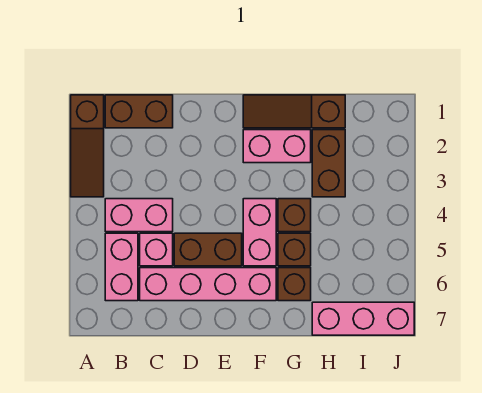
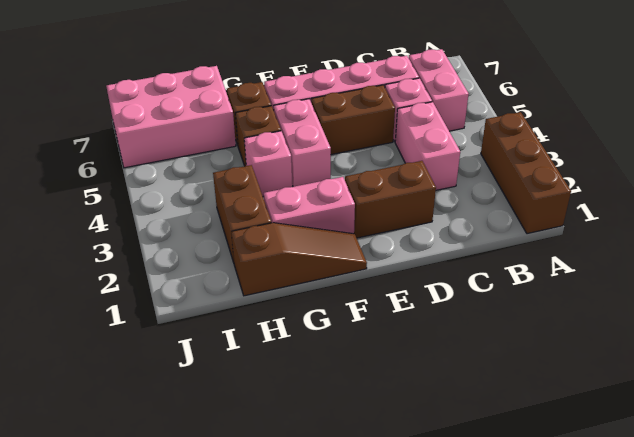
brown 1x3 slope [71,95,104,197] -> brown 1x3 brick [481,112,571,234]
brown 1x2 brick [105,95,173,128] -> brown 1x2 brick moved to [345,161,436,238]
pink 1x2 brick [105,199,173,232] -> pink 1x2 brick turned to [395,102,460,190]
brown 1x1 brick [278,199,311,232] -> pink 1x1 brick [244,131,292,196]
pink 1x3 brick [312,302,414,335] -> pink 2x3 brick [106,66,236,168]

